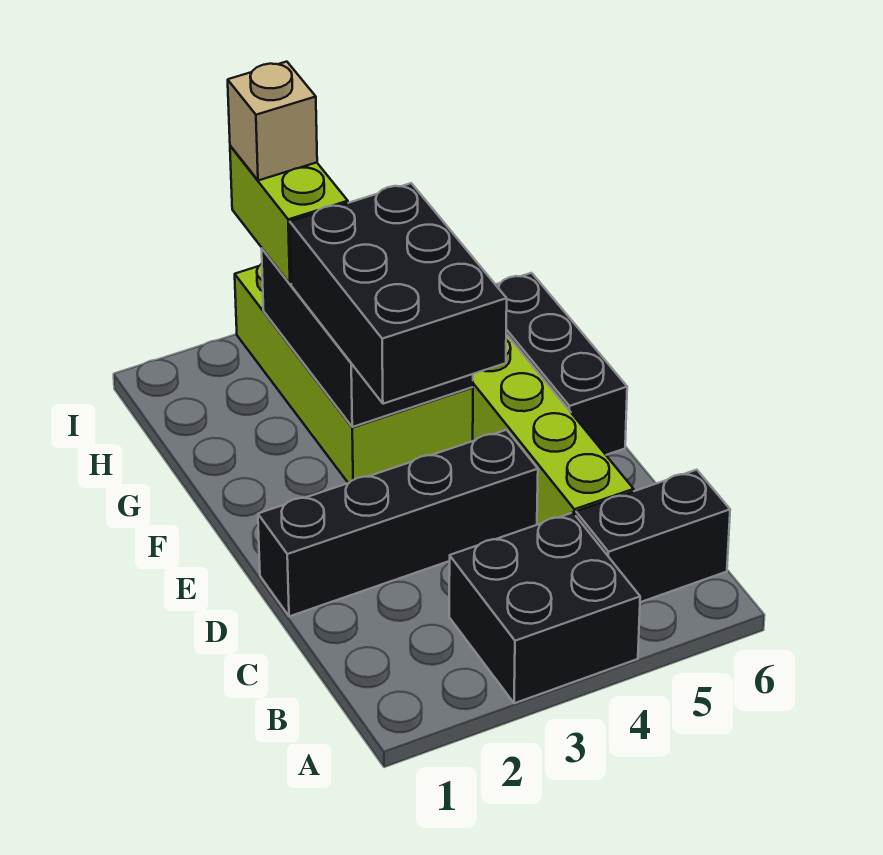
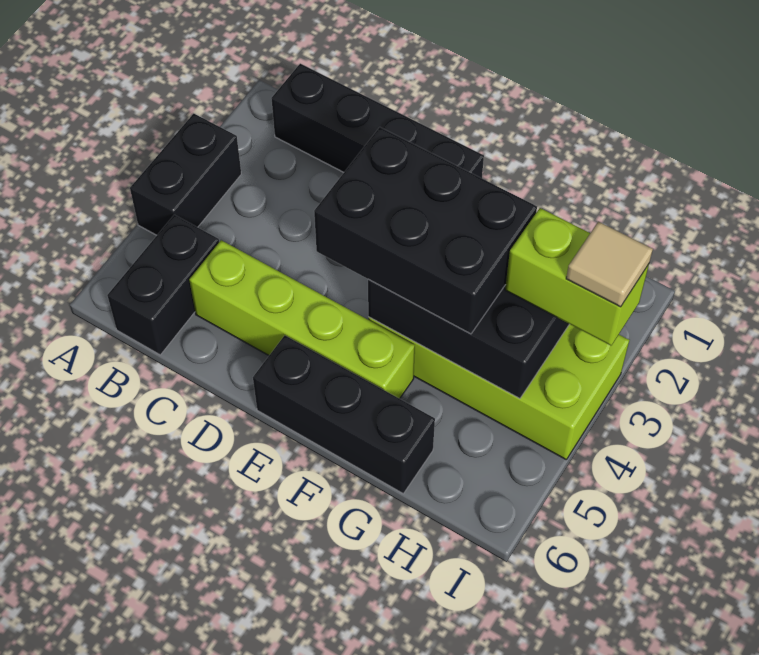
black 2x2 brick [449,513,640,703] -> black 1x2 brick [130,114,241,235]
black 1x4 brick [258,430,538,616] -> black 1x4 brick turned to [271,64,484,178]
tan 1x1 brick [228,62,317,181] -> tan 1x1 tile [566,222,653,307]

